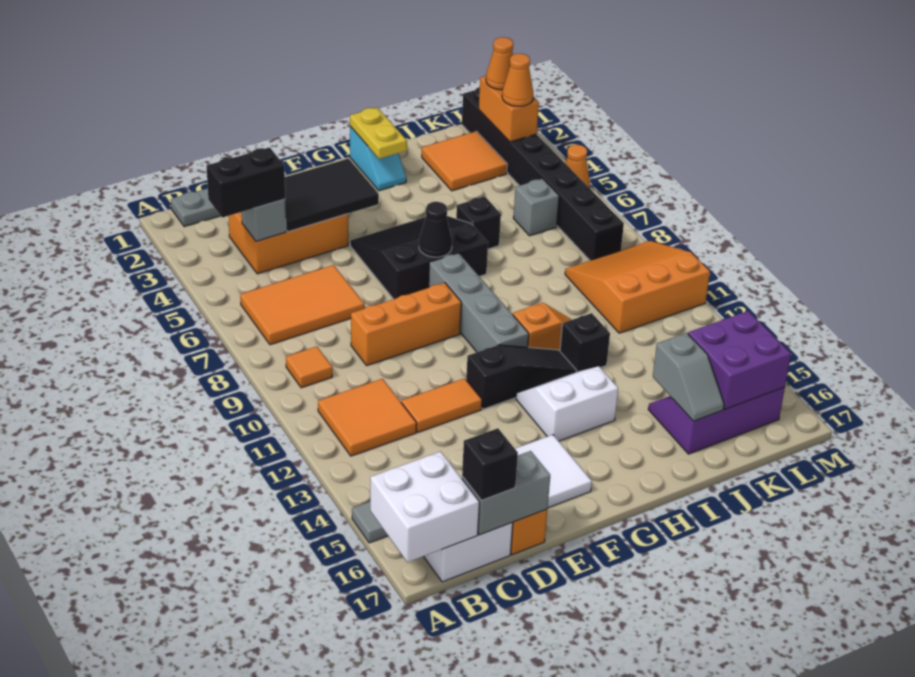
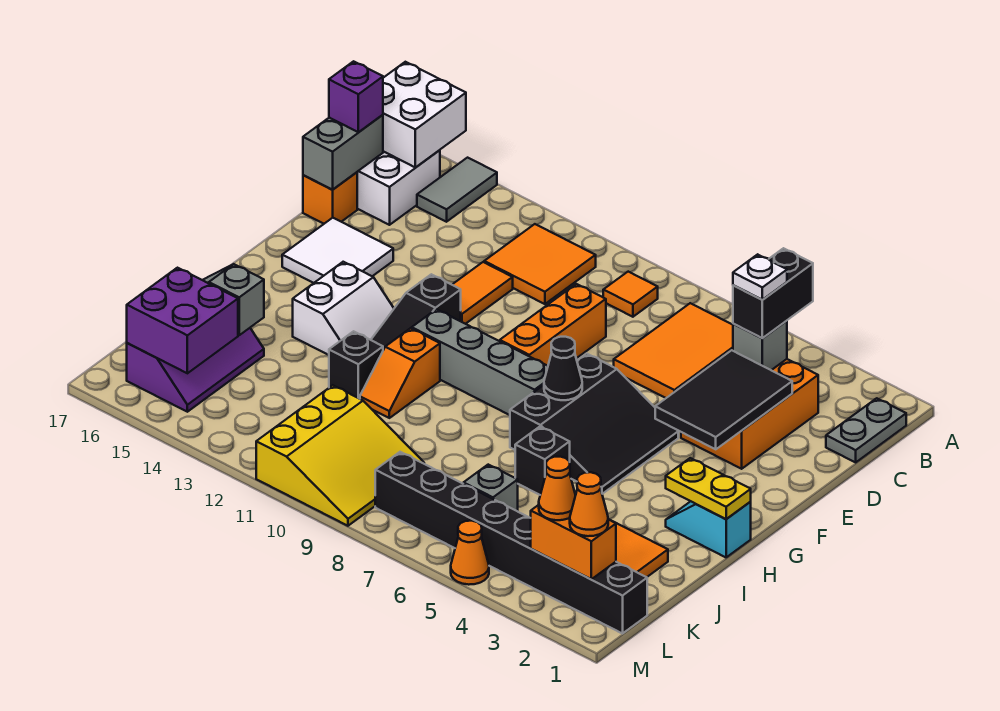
none -> white 1x1 plate [733,254,787,300]
black 1x1 brick [462,428,518,500] -> purple 1x1 brick [329,61,383,132]
orange 3x3 slope [565,241,710,333] -> yellow 3x3 slope [256,385,424,526]

